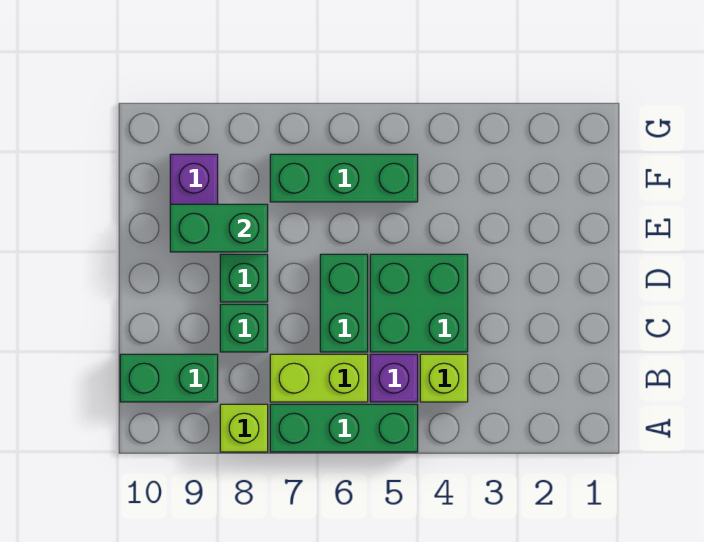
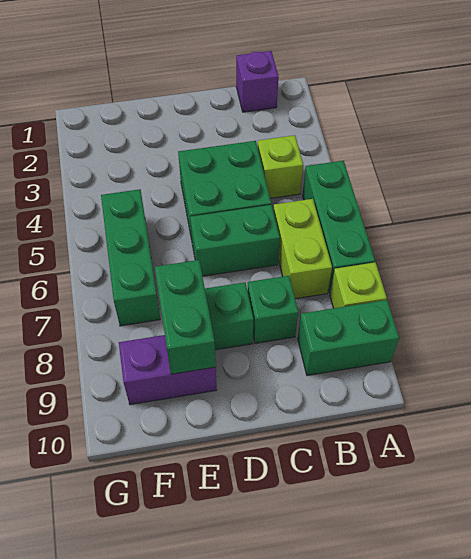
purple 1x1 brick [370,354,418,402] -> purple 1x1 brick moved to [236,51,279,112]
green 1x2 brick [120,354,218,402] -> green 1x2 brick turned to [298,300,399,376]

